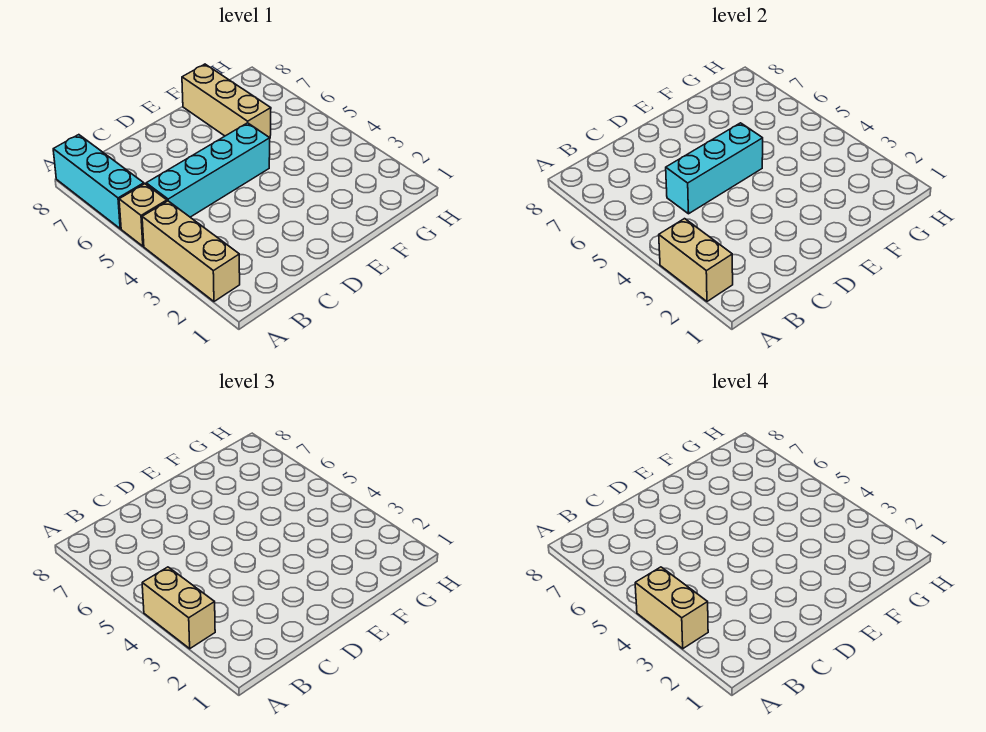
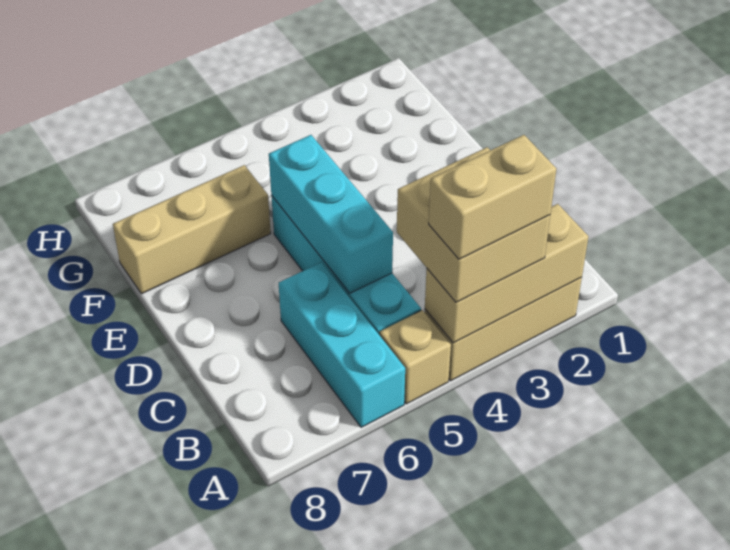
tan 1x2 brick [659,219,733,301] -> tan 1x3 brick [425,204,588,343]
tan 1x2 brick [142,567,215,649] -> tan 2x2 brick [397,147,550,303]
cyan 1x3 brick [53,135,144,229] -> cyan 1x3 brick turned to [279,262,405,427]

